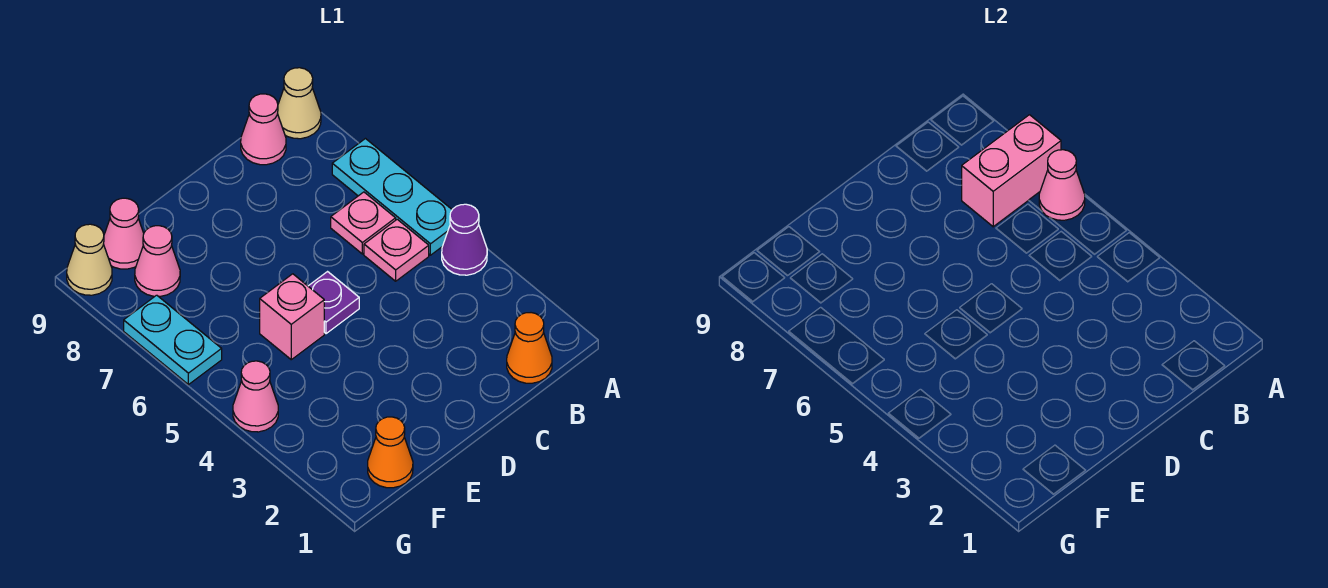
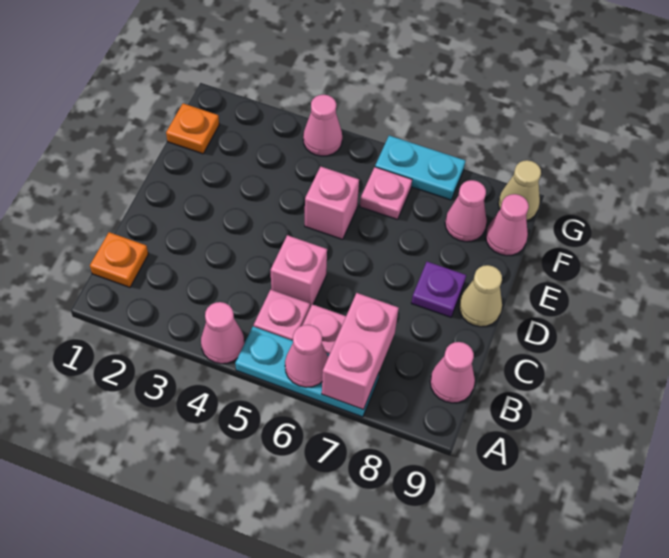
purple 1x1 cone [442,204,487,275] -> pink 1x1 cone [201,302,244,364]
tan 1x1 cone [278,68,321,139] -> tan 1x1 cone moved to [459,265,502,327]
orange 1x1 cone [507,313,552,383] -> orange 1x1 plate [90,232,148,287]
none -> pink 1x1 brick [271,235,327,308]
purple 1x1 plate [308,272,359,334] -> purple 1x1 plate moved to [411,262,466,317]
orange 1x1 cone [368,417,413,488] -> orange 1x1 plate [166,103,219,154]
none -> pink 1x1 plate [360,167,412,219]

